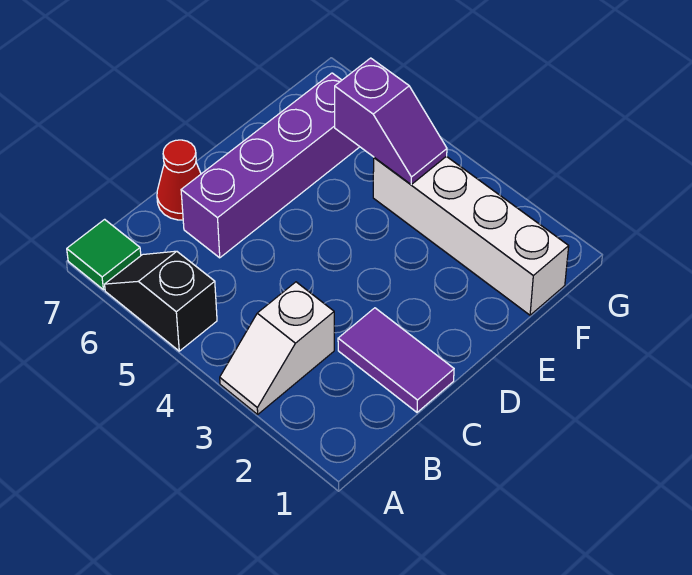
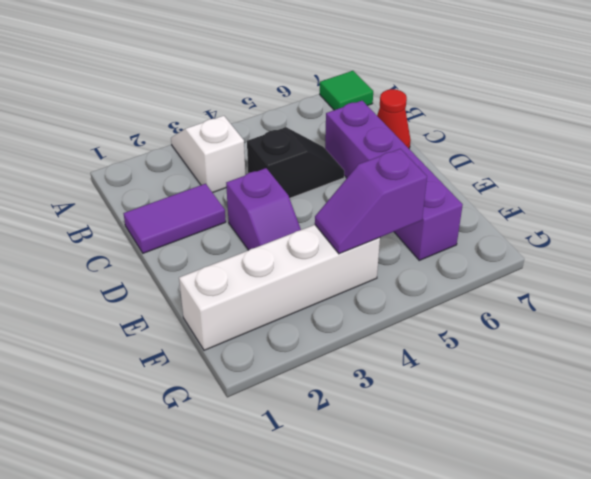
black 1x2 slope [105,251,217,351] -> black 1x2 slope moved to [247,127,344,198]
none -> purple 1x2 slope [226,168,301,250]

